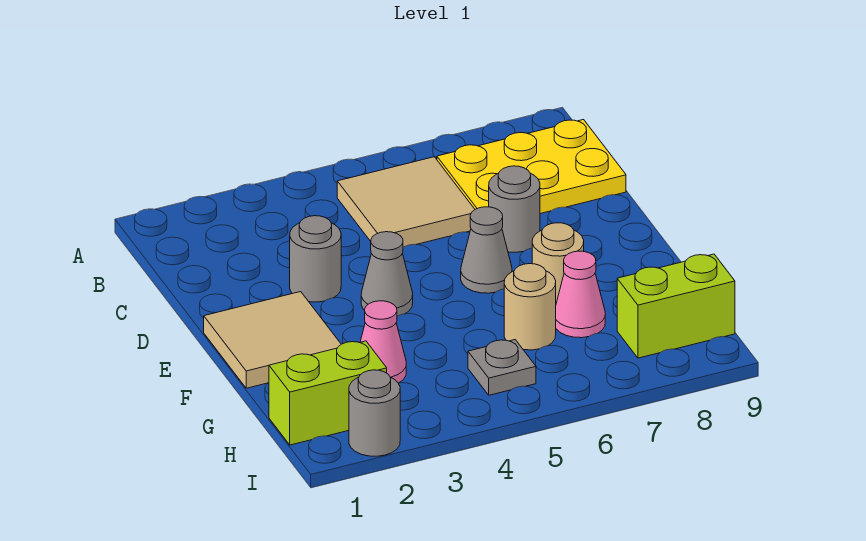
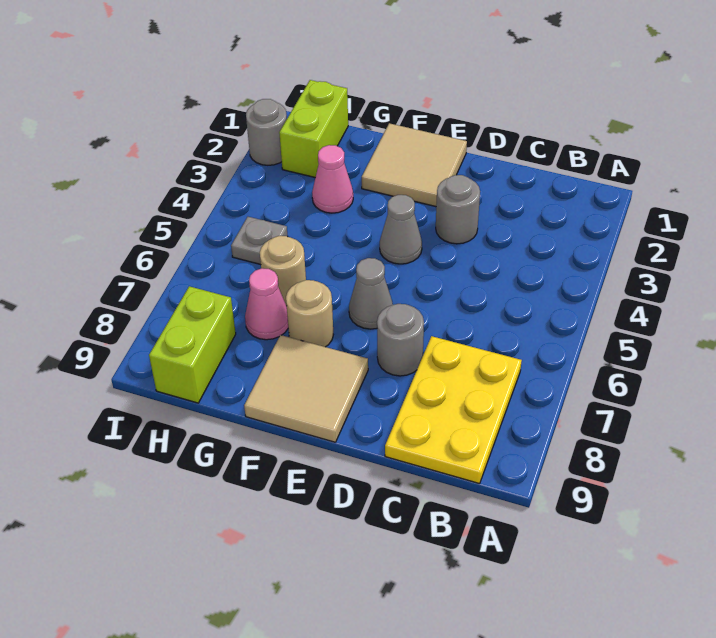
tan 2x2 tile [337,157,475,247] -> tan 2x2 tile moved to [244,335,368,442]

